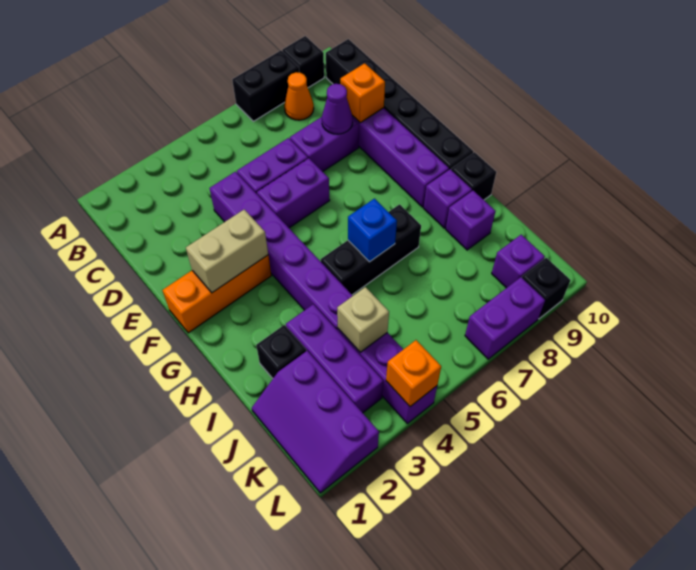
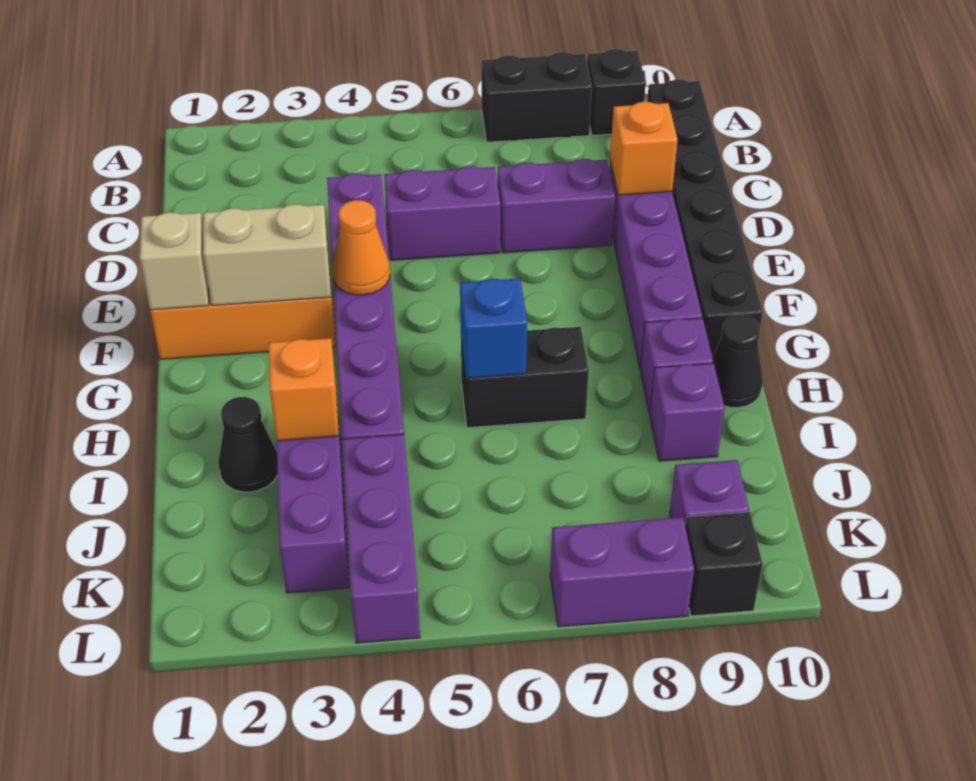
orange 1x1 cone [284,72,314,120] -> orange 1x1 cone moved to [332,200,390,295]
purple 1x1 cone [322,84,353,134] -> none
purple 1x2 brick [257,158,330,228] -> none
black 1x3 brick [321,204,421,295] -> black 1x2 brick [461,327,589,428]
black 1x1 brick [451,152,496,200] -> black 1x1 cone [712,315,763,408]
black 1x1 brick [256,325,306,378] -> black 1x1 cone [218,397,278,492]
purple 2x3 slope [252,351,379,493] -> none
tan 1x1 brick [337,287,389,352] -> tan 1x1 brick moved to [140,212,209,310]
orange 1x1 brick [386,340,441,407] -> orange 1x1 brick moved to [269,338,339,441]

